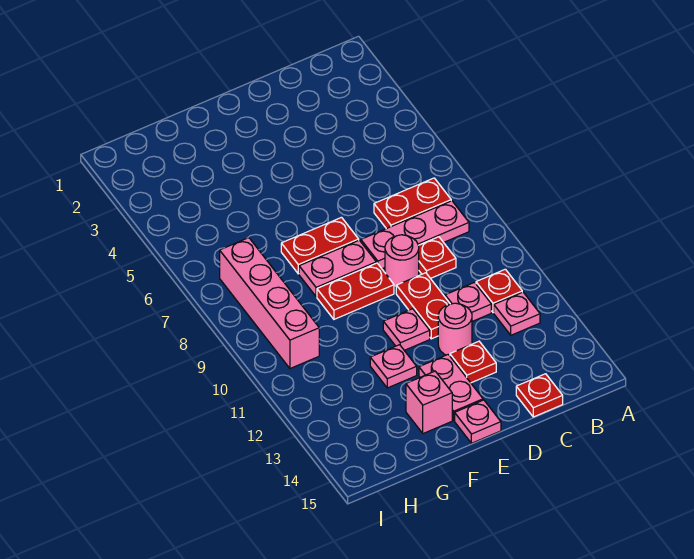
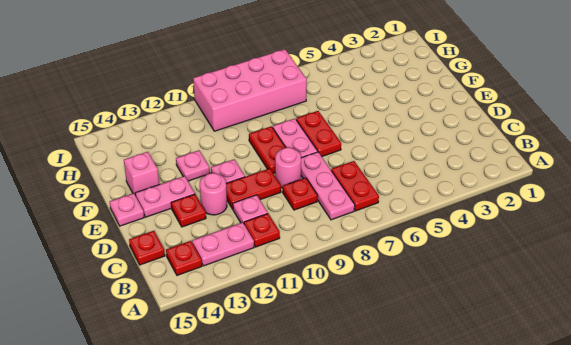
pink 1x1 plate [494,292,540,335] -> pink 1x2 plate [192,222,254,266]
none -> red 1x1 plate [166,241,202,275]
pink 1x4 brick [220,238,319,369] -> pink 2x4 brick [193,49,307,131]

